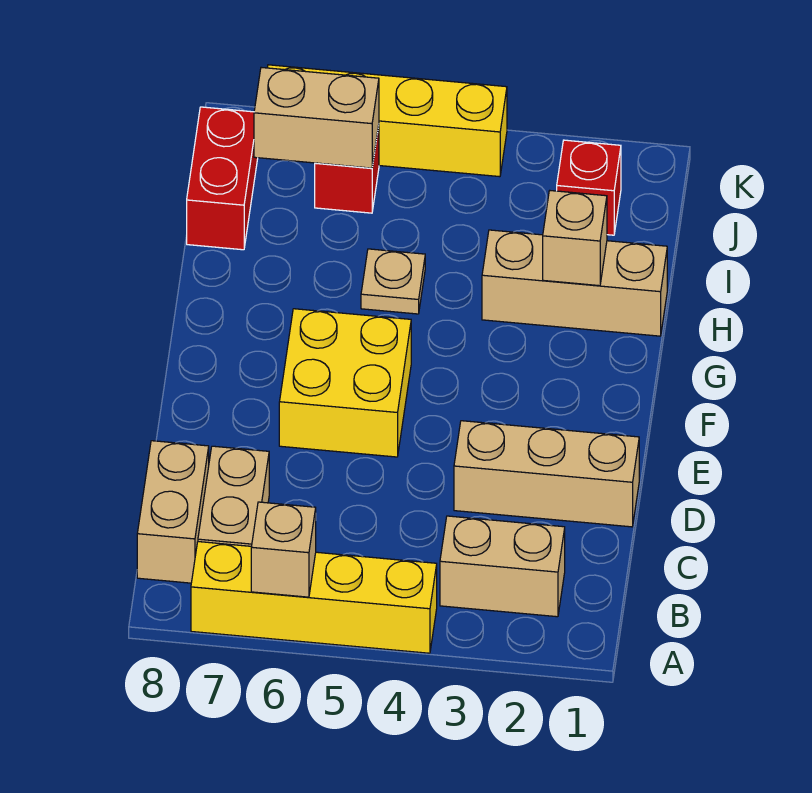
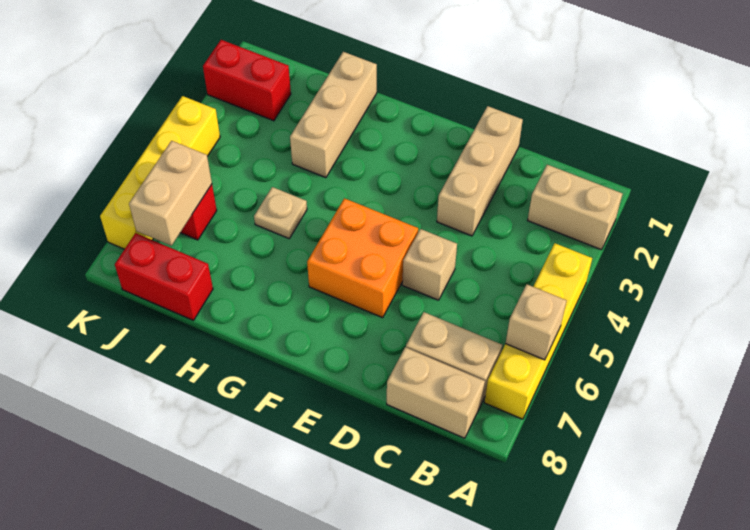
tan 1x2 brick [440,516,565,617] -> tan 1x2 brick turned to [528,165,622,250]
yellow 2x2 brick [279,309,411,457] -> orange 2x2 brick [307,198,418,318]
tan 1x1 brick [543,191,607,286] -> tan 1x1 brick moved to [402,229,457,300]
red 1x1 brick [557,140,621,235] -> red 1x2 brick [203,40,291,121]

